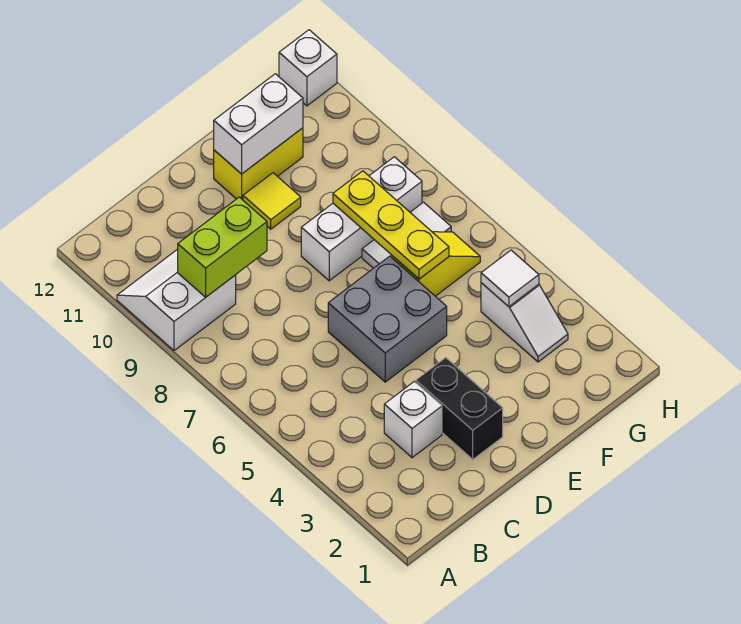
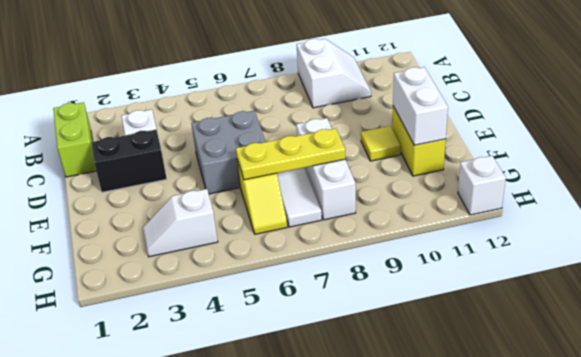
lime 1x2 brick [178,197,267,297] -> lime 1x2 brick moved to [53,102,96,177]
white 1x1 tile [481,250,539,307] -> none

